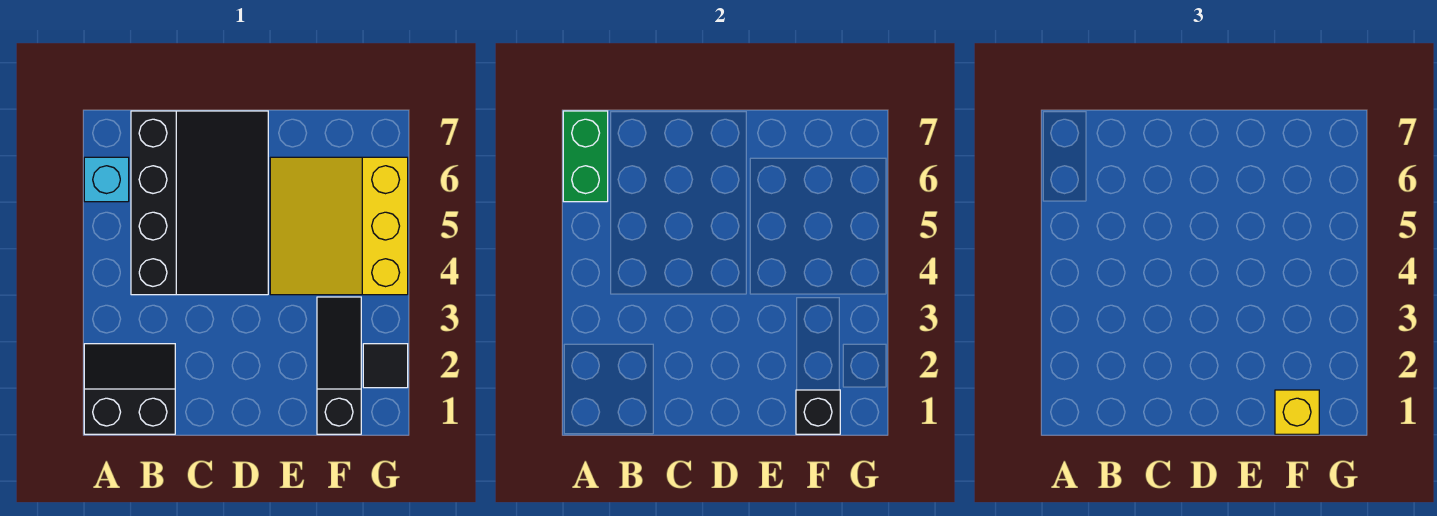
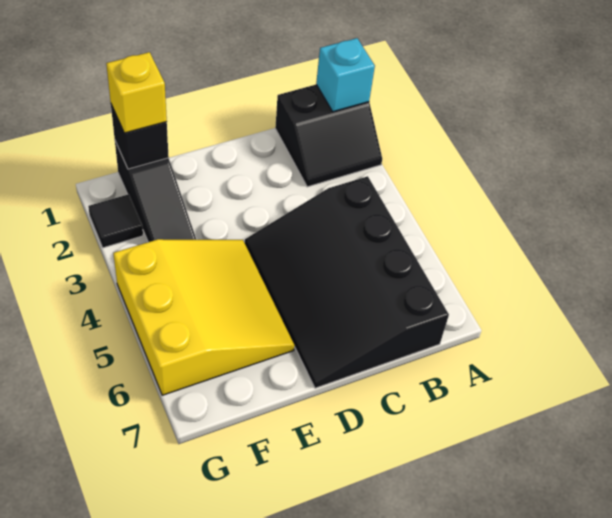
cyan 1x1 brick [84,157,129,202] -> cyan 1x1 brick moved to [316,38,375,112]
green 1x2 brick [563,111,608,202] -> none

